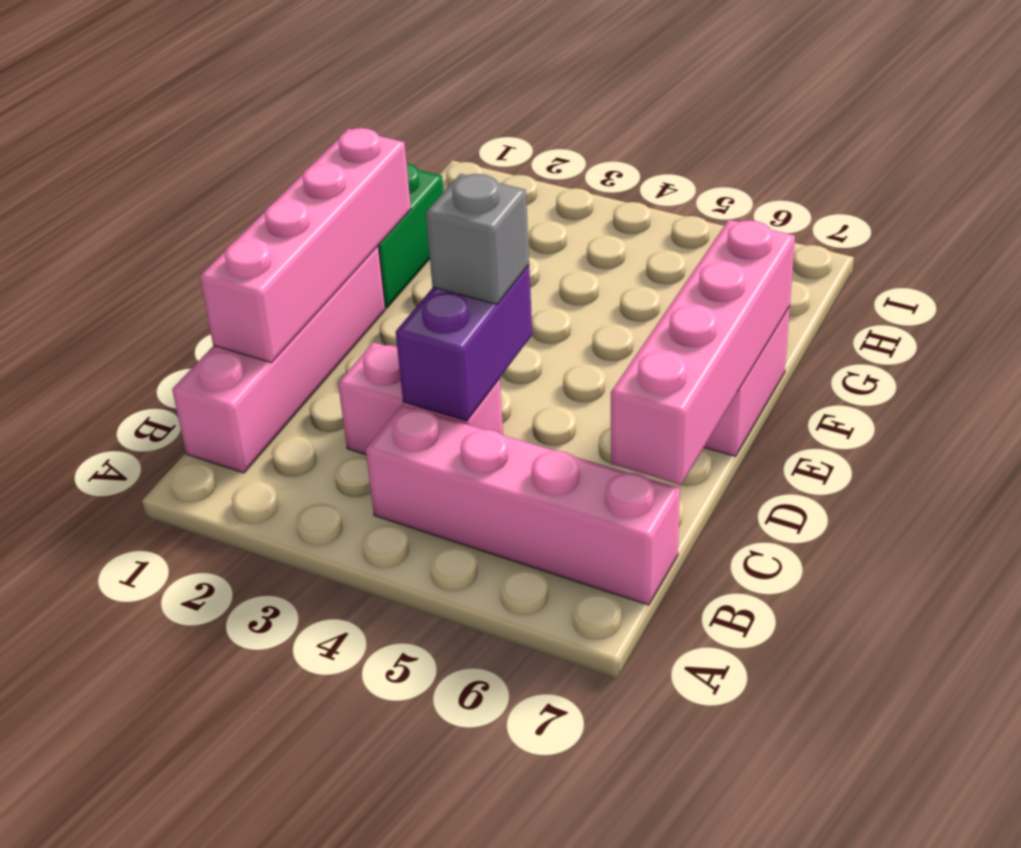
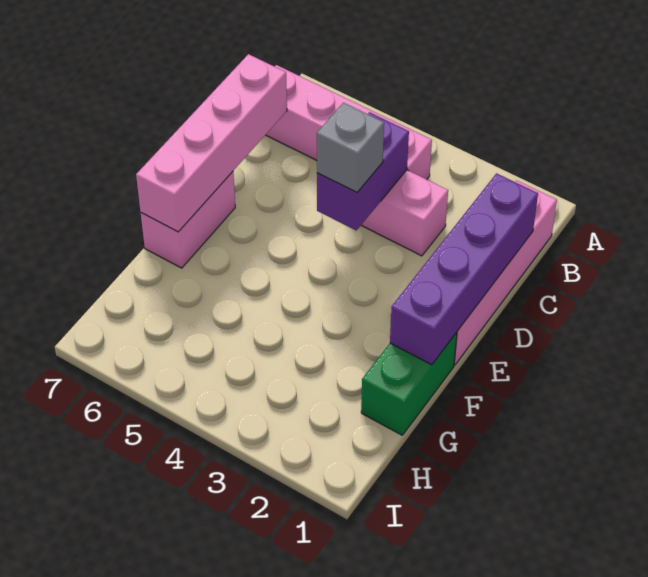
pink 1x4 brick [200,128,411,362] -> purple 1x4 brick [390,173,538,365]

